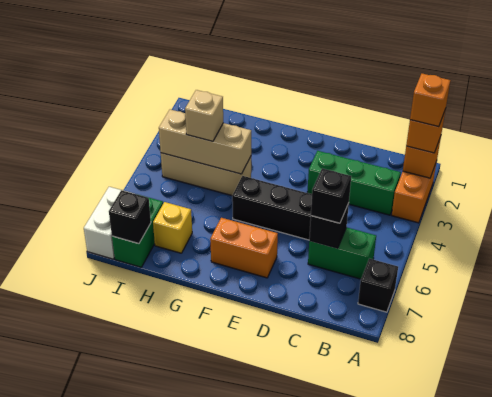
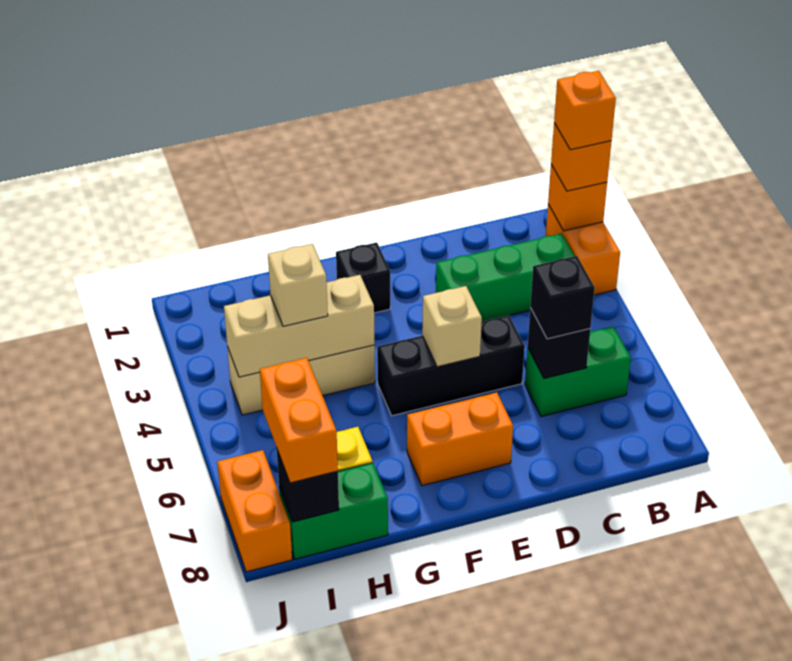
black 1x1 brick [358,258,398,312] -> black 1x1 brick moved to [336,243,390,313]
none -> tan 1x1 brick [422,286,482,367]
green 1x2 brick [112,196,163,267] -> green 1x2 brick turned to [279,463,388,559]
none -> orange 1x2 brick [260,358,338,483]
white 1x2 brick [84,187,127,259] -> orange 1x2 brick [217,450,292,572]

